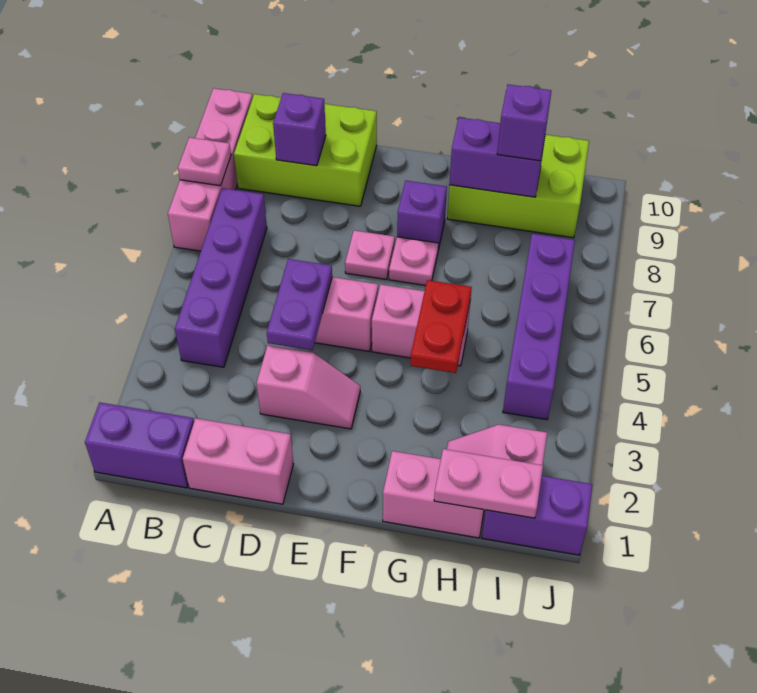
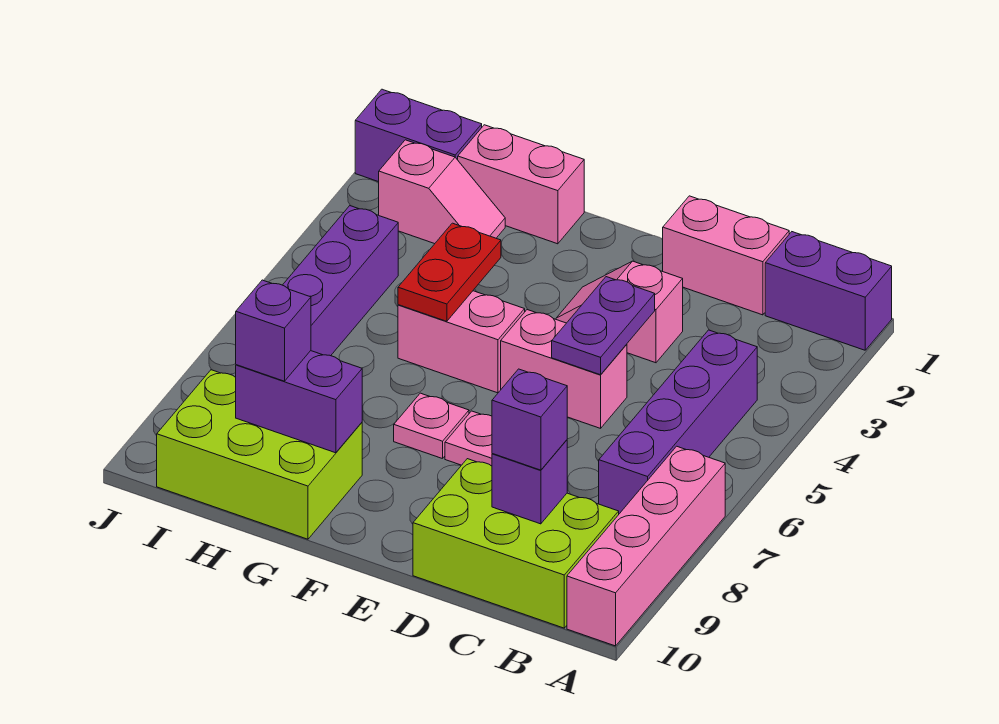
pink 1x1 plate [178,137,231,186] -> none
purple 1x1 brick [397,181,447,250] -> purple 1x1 brick moved to [492,369,567,470]
pink 1x2 plate [434,449,543,518] -> none

